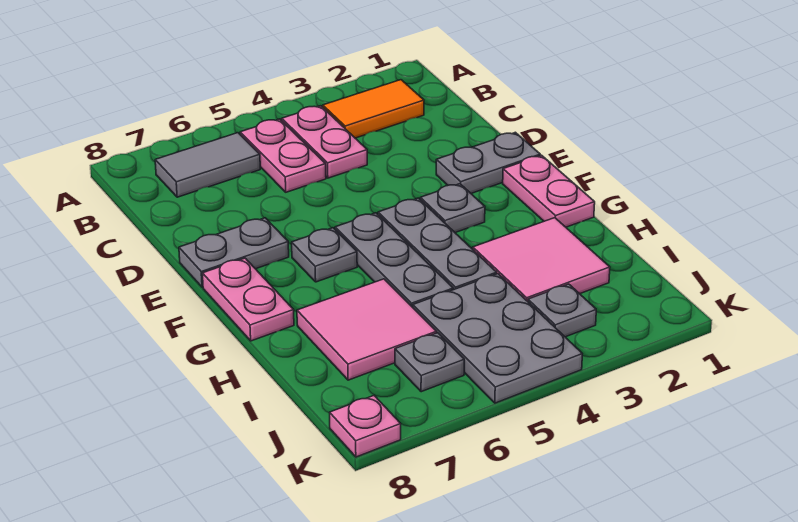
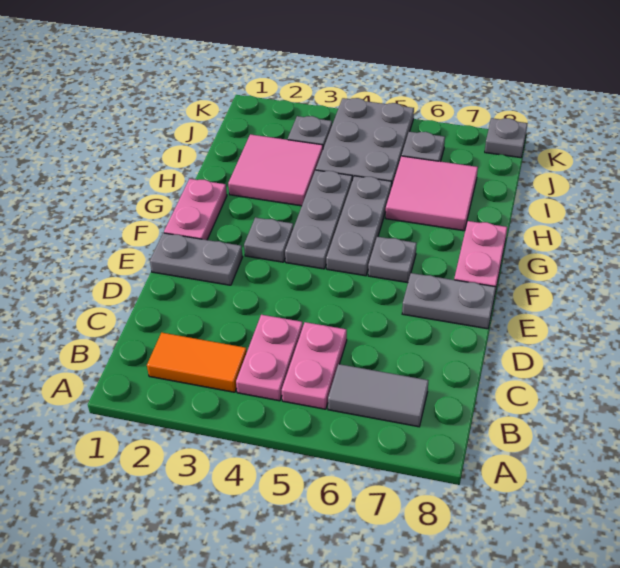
pink 1x1 plate [330,396,401,457] -> grey 1x1 plate [485,118,528,158]

